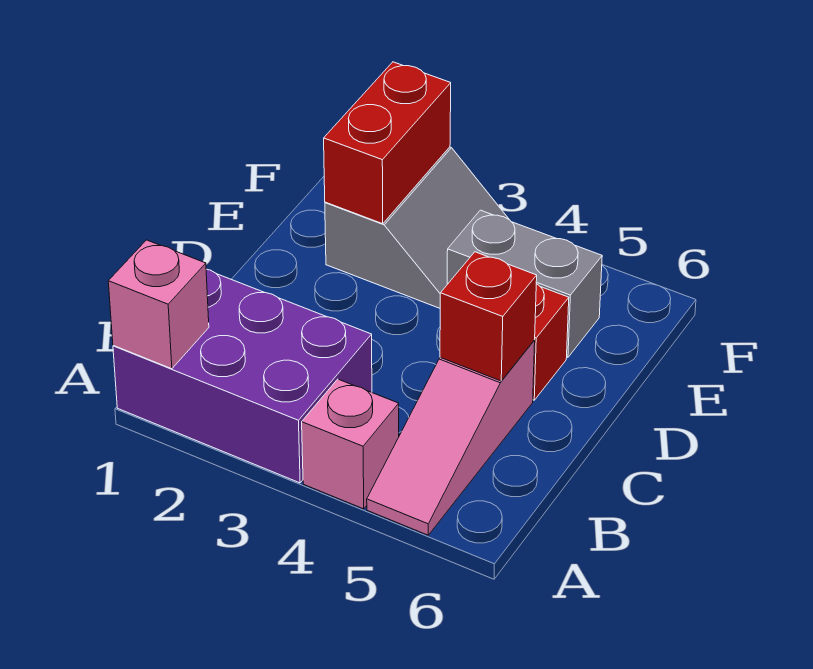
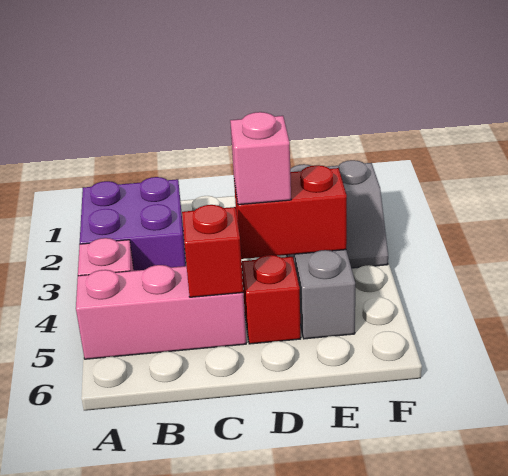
purple 2x3 brick [113,269,372,483] -> purple 2x2 brick [80,177,186,271]
pink 1x1 brick [108,240,209,369] -> pink 1x1 brick moved to [230,112,291,205]
pink 1x3 slope [367,340,535,535] -> pink 1x3 brick [76,265,246,359]
red 1x2 brick [324,62,451,224] -> red 1x2 brick moved to [234,165,347,259]

